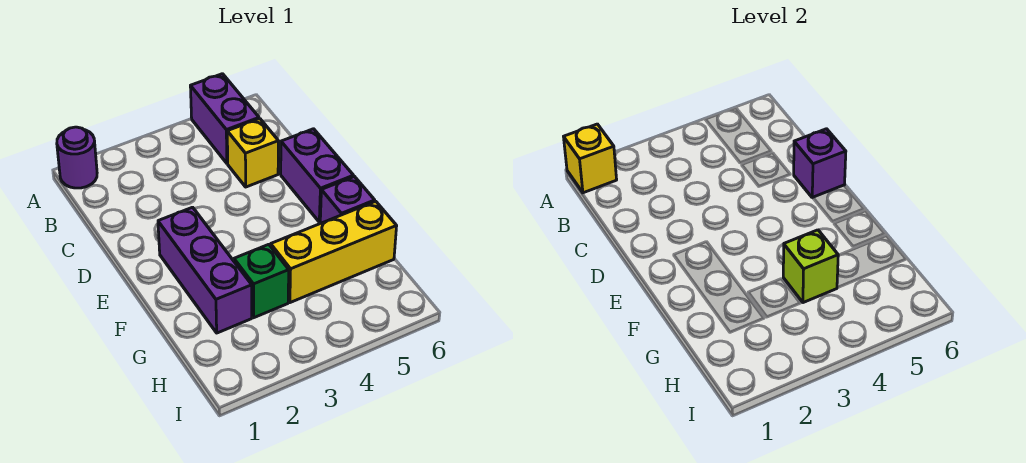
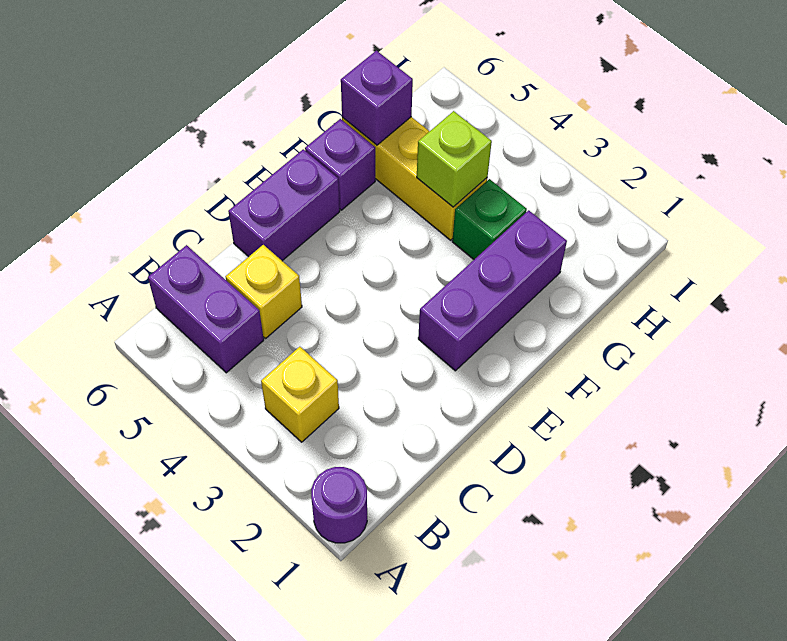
yellow 1x1 brick [564,124,617,193] -> yellow 1x1 brick moved to [261,347,339,442]
purple 1x2 brick [190,74,259,163] -> purple 1x2 brick turned to [148,245,264,373]
purple 1x1 brick [794,129,846,198] -> purple 1x1 brick moved to [341,51,413,145]

